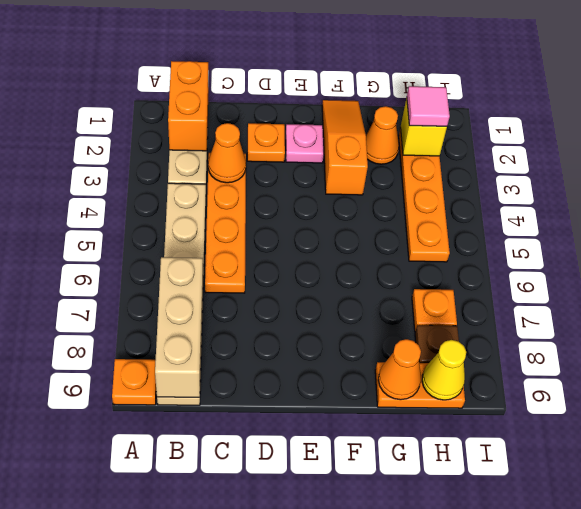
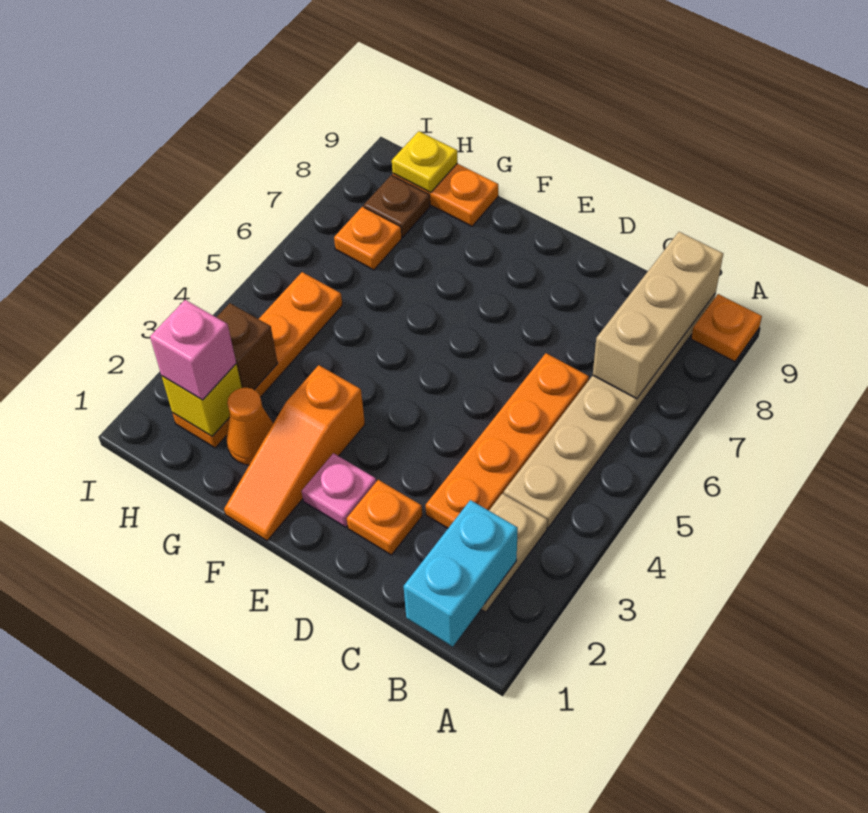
orange 1x2 brick [168,61,209,151] -> cyan 1x2 brick [404,500,518,646]
orange 1x1 cone [208,123,246,183] -> none
orange 1x1 cone [378,339,421,400] -> none
pink 1x1 tile [407,86,450,126] -> pink 1x1 brick [150,300,236,400]
none -> brown 1x1 brick [217,303,278,389]
yellow 1x1 cone [422,340,466,400] -> yellow 1x1 plate [392,131,457,193]

